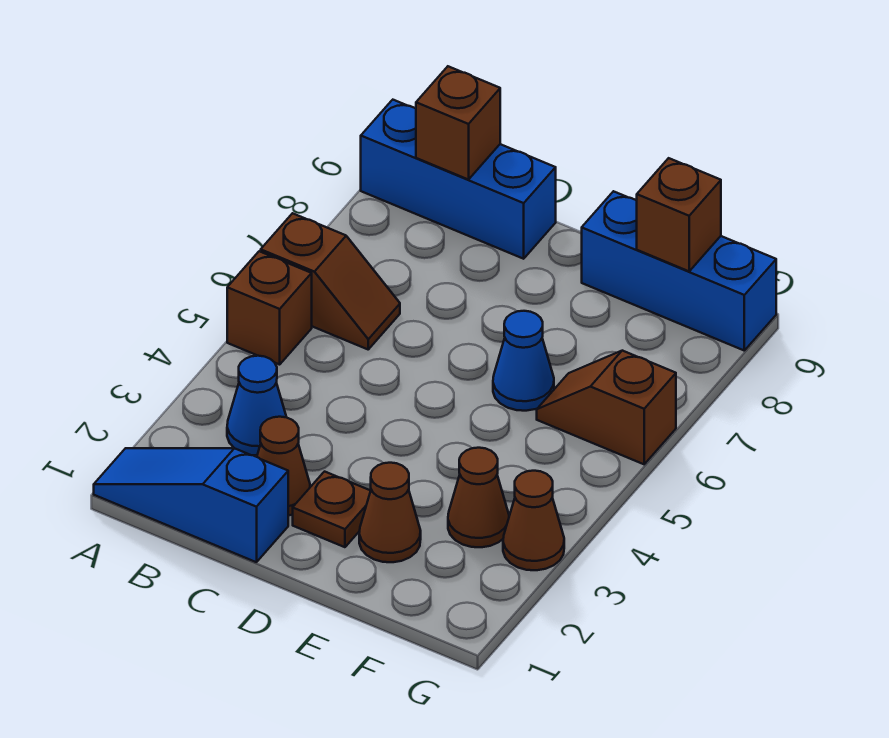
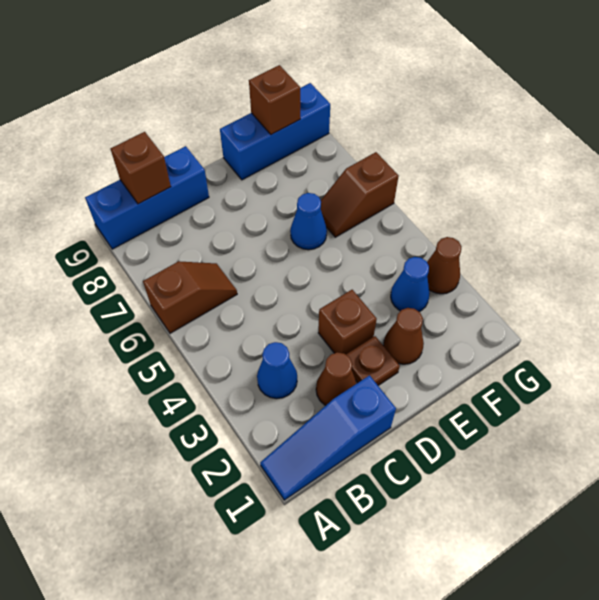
brown 1x1 brick [227,251,312,365] -> brown 1x1 brick moved to [318,290,377,354]
brown 1x1 cone [448,448,509,547] -> blue 1x1 cone [391,257,430,312]

